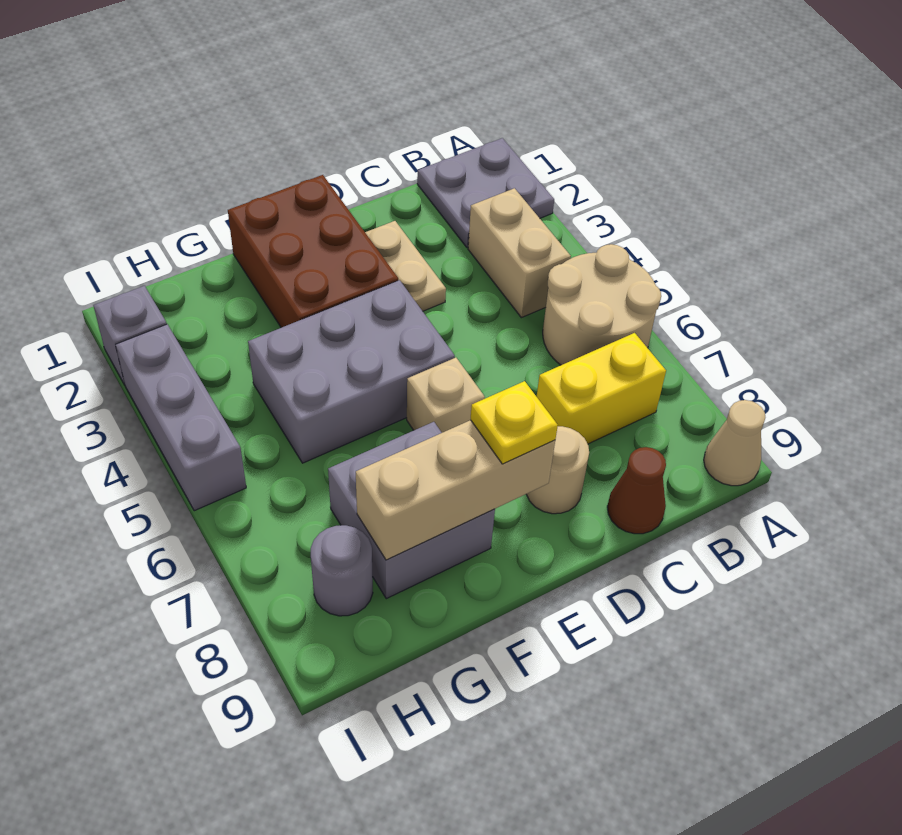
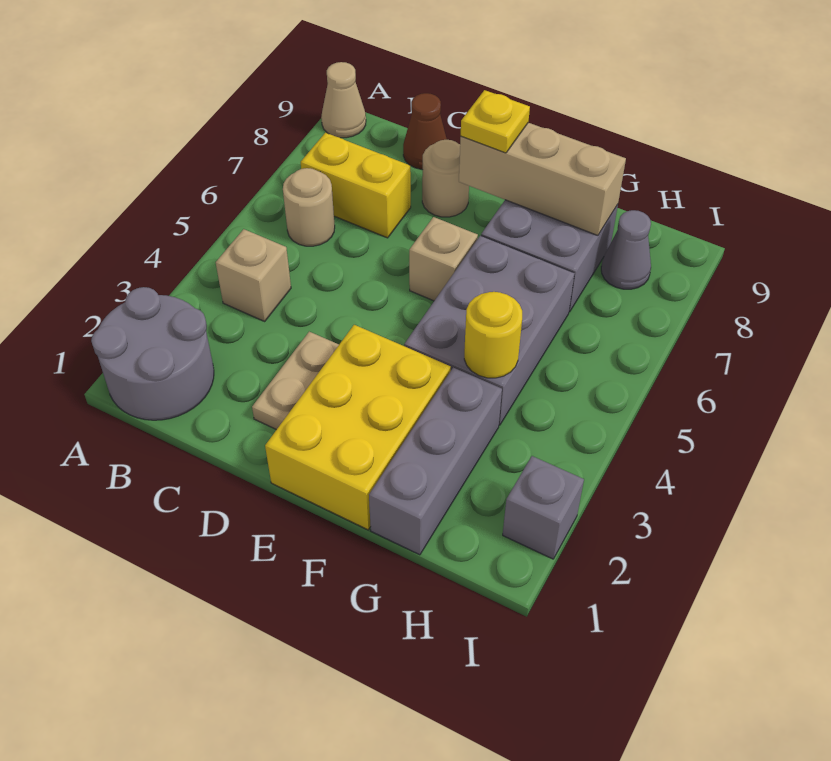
grey 2x2 plate [417,138,554,248] -> grey 2x2 round brick [91,287,214,420]
tan 2x2 round brick [543,244,661,365] -> tan 1x1 round brick [283,168,335,246]
tan 1x2 brick [468,188,571,318] -> tan 1x1 brick [216,229,291,321]
brown 2x3 brick [228,175,398,328] -> yellow 2x3 brick [265,325,451,530]
grey 2x3 brick [248,280,455,463] -> grey 2x3 brick turned to [404,236,575,425]
none -> yellow 1x1 round brick [464,292,522,378]
grey 1x1 round brick [311,525,373,616] -> grey 1x1 cone [601,210,651,289]
grey 1x3 brick [116,324,246,511] -> grey 1x3 brick moved to [369,368,502,555]

